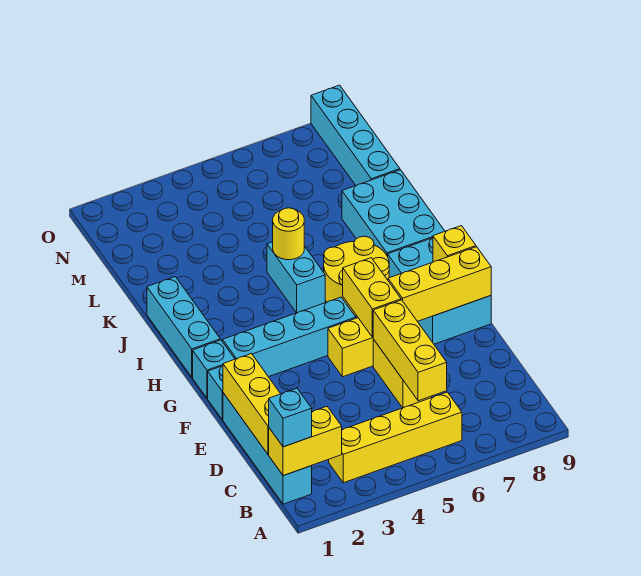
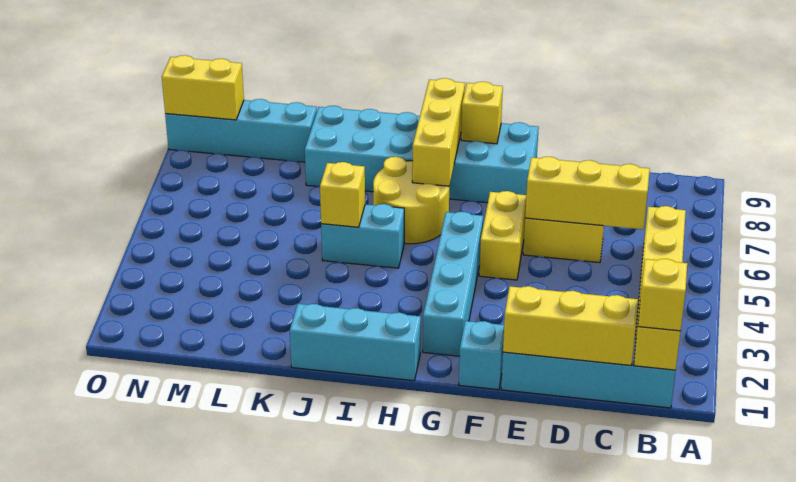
cyan 1x1 brick [269,388,312,447] -> yellow 1x1 brick [638,259,687,331]
yellow 1x2 brick [343,258,401,337] -> yellow 1x2 brick moved to [162,55,244,120]
yellow 1x3 brick [388,247,491,321] -> yellow 1x3 brick moved to [412,78,465,186]
cyan 1x1 brick [193,340,235,398] -> none
yellow 1x1 round brick [273,208,304,260] -> yellow 1x1 brick [320,162,365,227]

